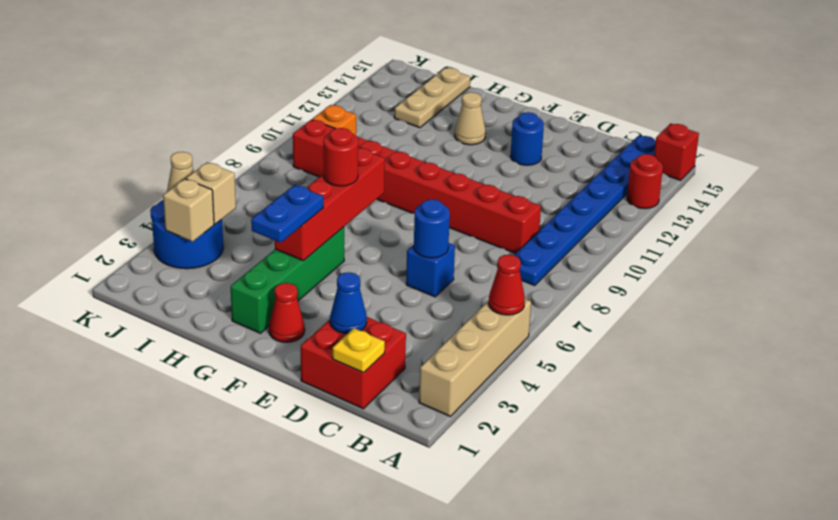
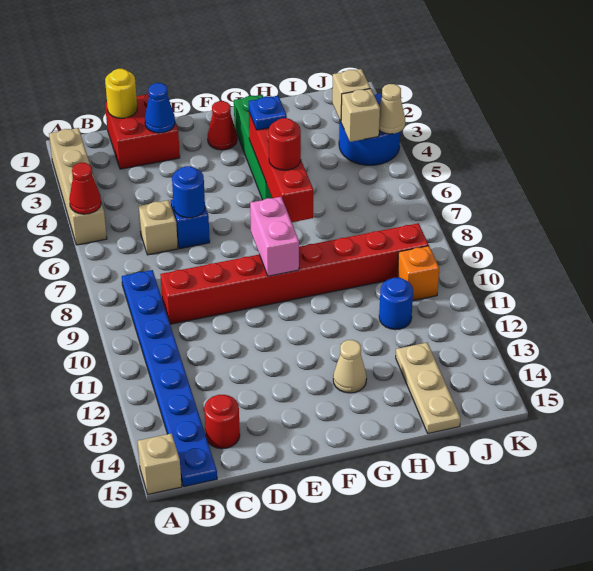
red 1x1 round brick [627,154,663,209] -> red 1x1 round brick moved to [204,395,240,449]
red 1x1 brick [654,123,699,180] -> tan 1x1 brick [138,433,182,494]
yellow 1x1 plate [333,328,385,373] -> yellow 1x1 round brick [105,69,137,118]
none -> tan 1x1 brick [138,200,178,255]
blue 1x1 round brick [510,112,544,165] -> blue 1x1 round brick moved to [379,278,413,330]
none -> pink 1x2 brick [250,197,299,276]
blue 1x2 plate [251,185,323,243] -> blue 1x1 plate [249,96,287,130]

